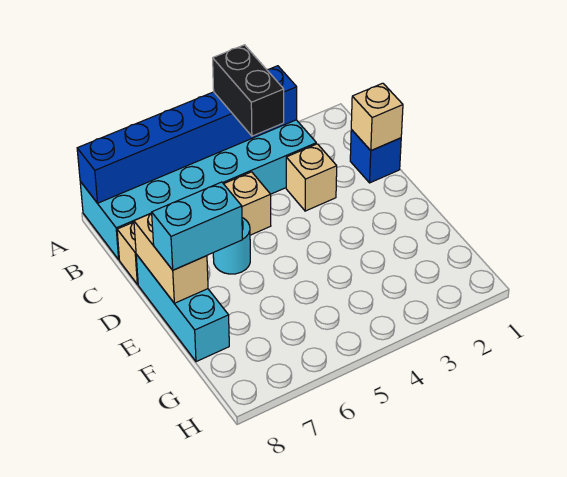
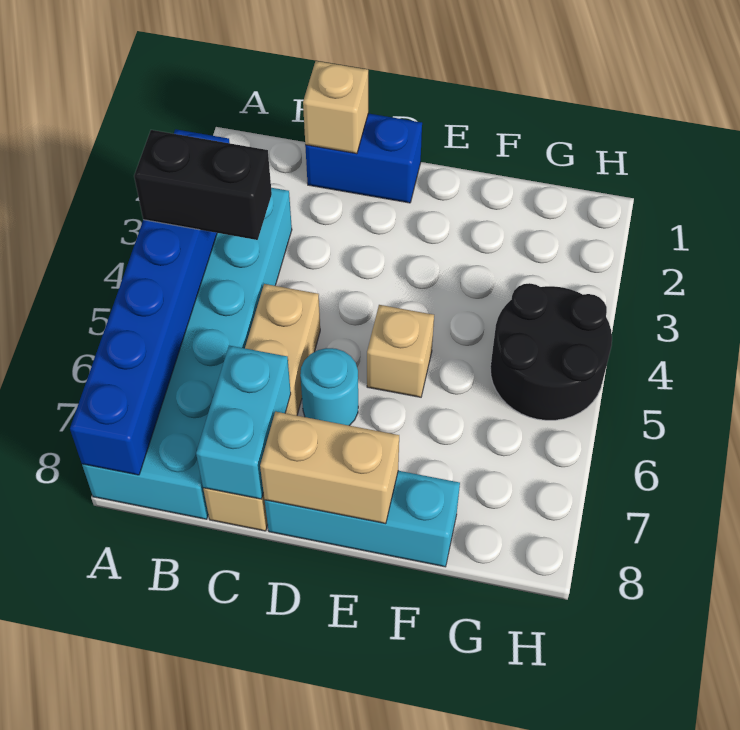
blue 1x1 brick [350,130,401,183] -> blue 1x2 brick [305,113,422,203]
tan 1x1 brick [286,144,337,211] -> tan 1x1 brick moved to [367,305,434,397]
cyan 1x2 brick [152,182,242,270] -> cyan 1x2 brick moved to [196,346,291,499]
none -> black 2x2 round brick [490,283,612,420]

